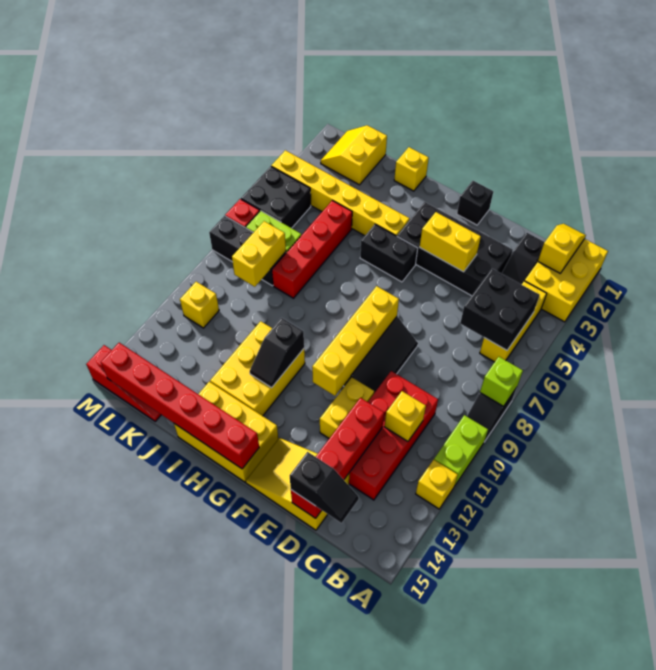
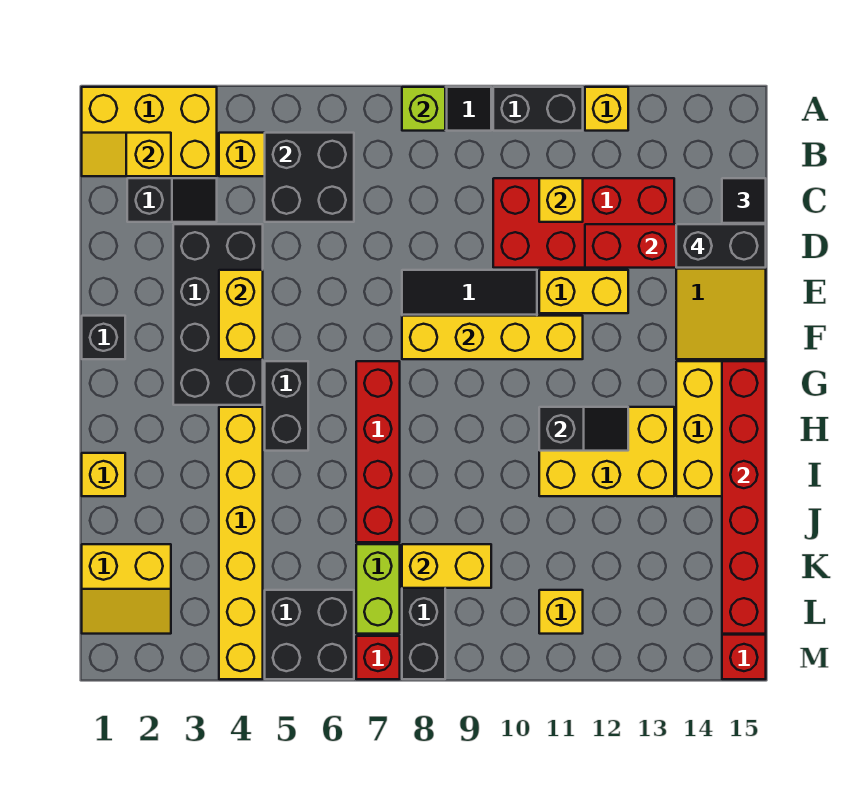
lime 1x2 brick [434,415,488,485] -> black 1x2 brick [493,87,583,131]
none -> black 1x2 brick [676,224,766,268]
red 1x4 brick [272,200,352,298] -> red 1x4 brick turned to [356,361,400,542]

